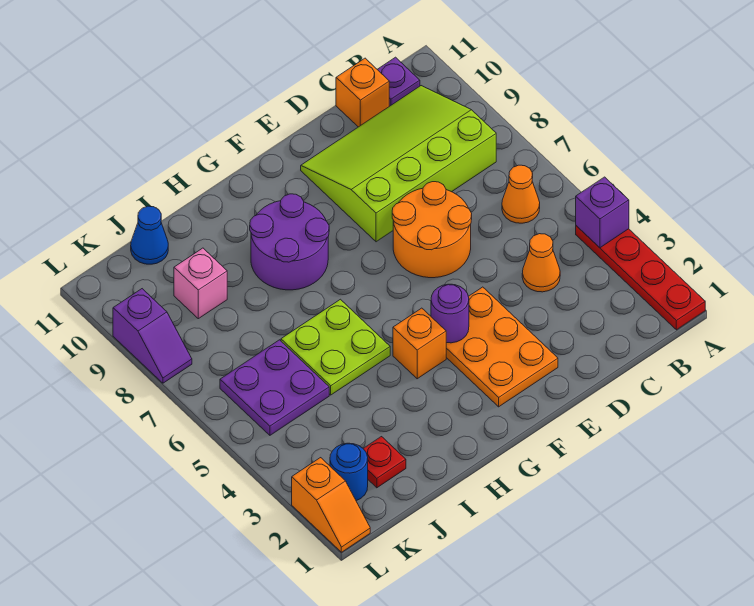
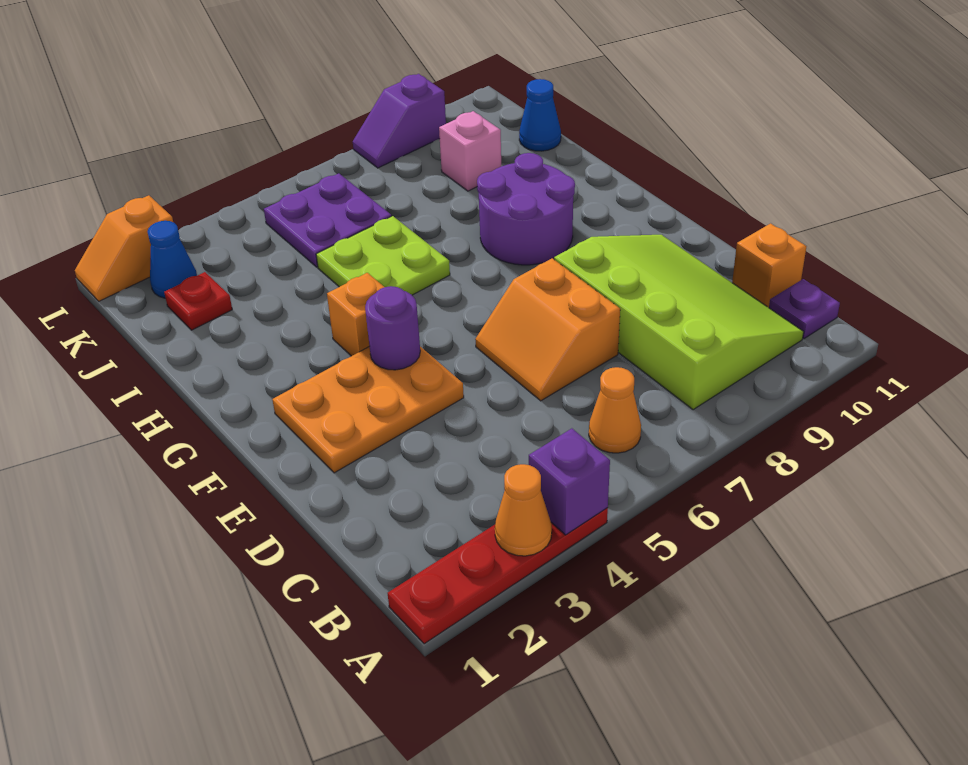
orange 1x1 cone [522,234,560,292] -> orange 1x1 cone moved to [495,464,552,556]
orange 2x2 round brick [392,182,472,278] -> orange 2x2 slope [475,258,620,401]
blue 1x1 round brick [330,443,368,501] -> blue 1x1 cone [148,221,197,298]

